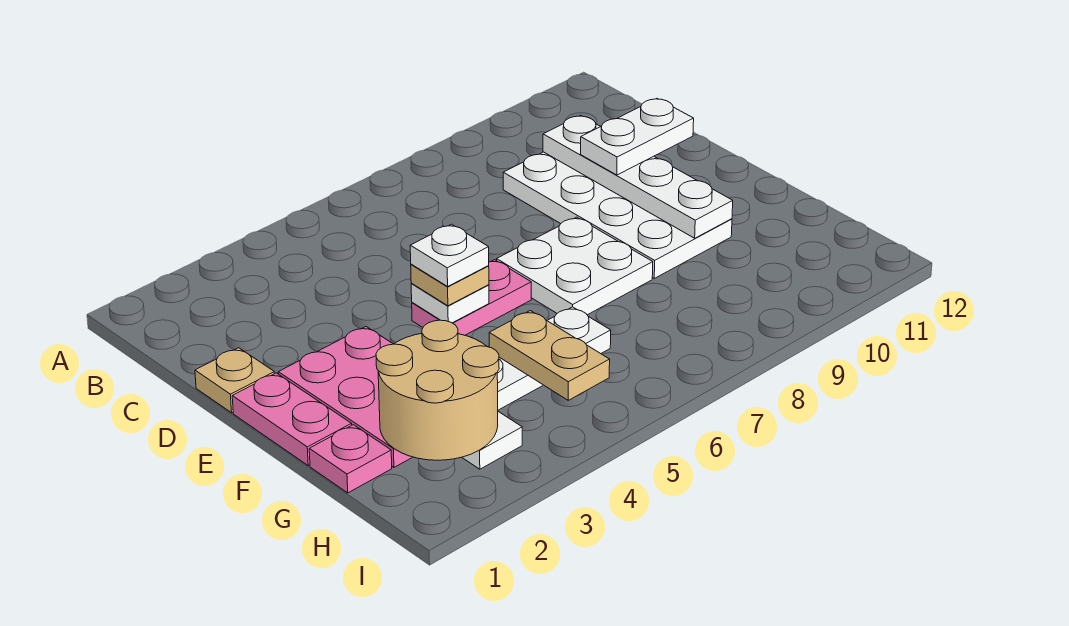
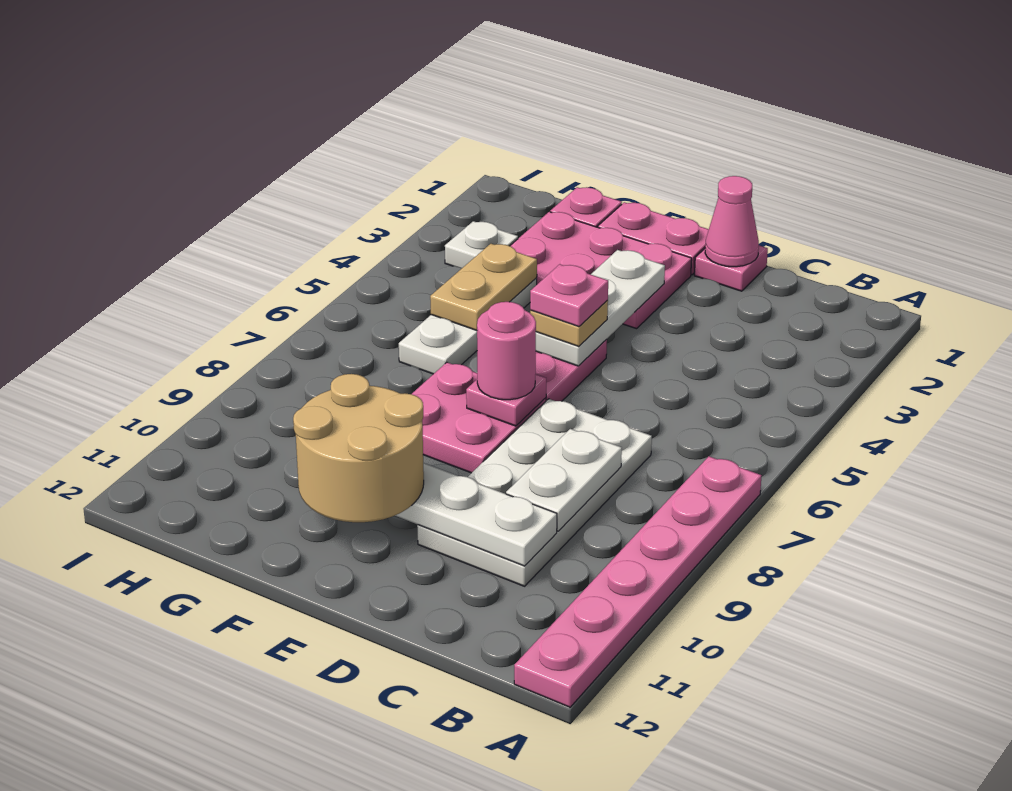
none -> pink 1x6 plate [514,456,762,707]
white 2x4 plate [503,152,732,278] -> white 2x4 plate turned to [417,399,652,586]
tan 1x1 plate [195,348,274,413] -> pink 1x1 plate [694,245,768,291]
none -> pink 1x1 cone [705,176,759,267]
white 1x2 plate [581,99,694,175] -> white 1x2 plate moved to [506,429,622,531]
white 1x1 plate [411,283,489,323] -> white 1x3 plate [536,250,665,366]
white 1x1 plate [410,224,489,286] -> pink 1x1 plate [530,264,608,327]
white 2x2 plate [497,217,653,315] -> pink 2x2 plate [412,362,546,473]
none -> pink 1x1 plate [466,374,546,426]
none -> pink 1x1 round brick [477,302,536,400]
tan 2x2 round brick [376,320,499,460] -> tan 2x2 round brick moved to [293,374,424,522]
tan 1x2 plate [489,311,610,400] -> tan 1x2 plate turned to [430,244,537,330]

